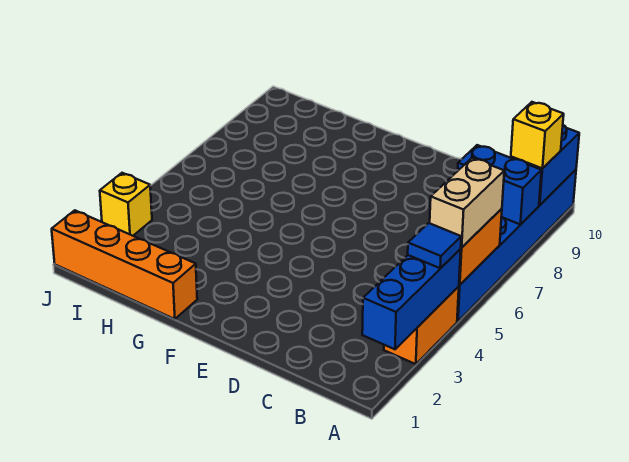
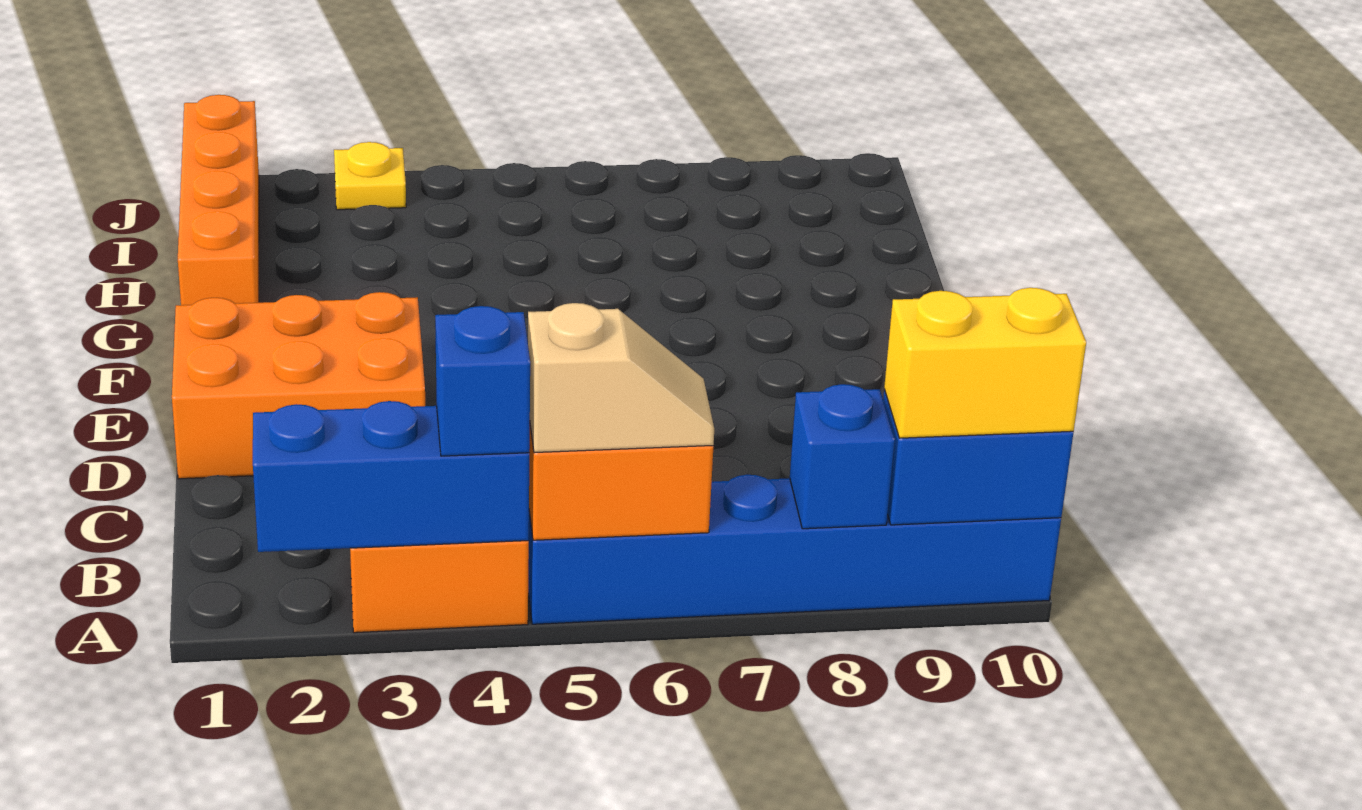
blue 1x1 tile [408,223,461,268] -> blue 1x1 brick [435,306,530,456]
tan 1x2 brick [430,158,504,247] -> tan 1x2 slope [528,303,714,453]
blue 1x2 brick [458,145,542,225] -> blue 1x1 brick [790,384,895,529]
yellow 1x1 brick [511,102,564,169] -> yellow 1x2 brick [884,288,1086,438]
none -> orange 2x3 brick [172,292,425,479]
yellow 1x1 brick [100,173,152,236] -> yellow 1x1 plate [334,142,406,210]

